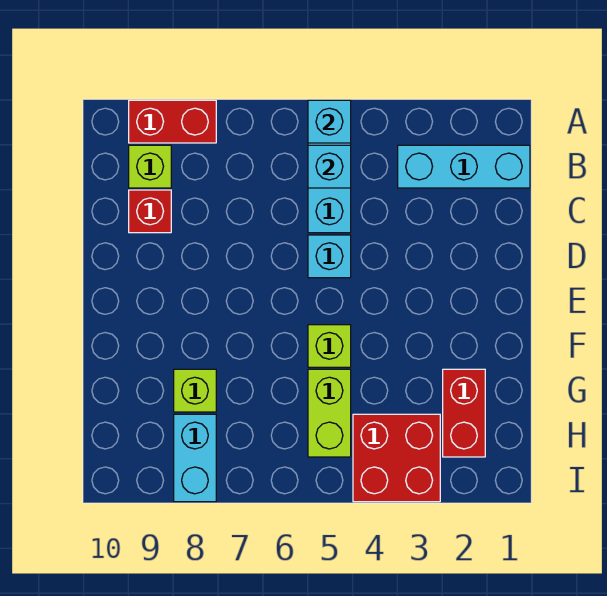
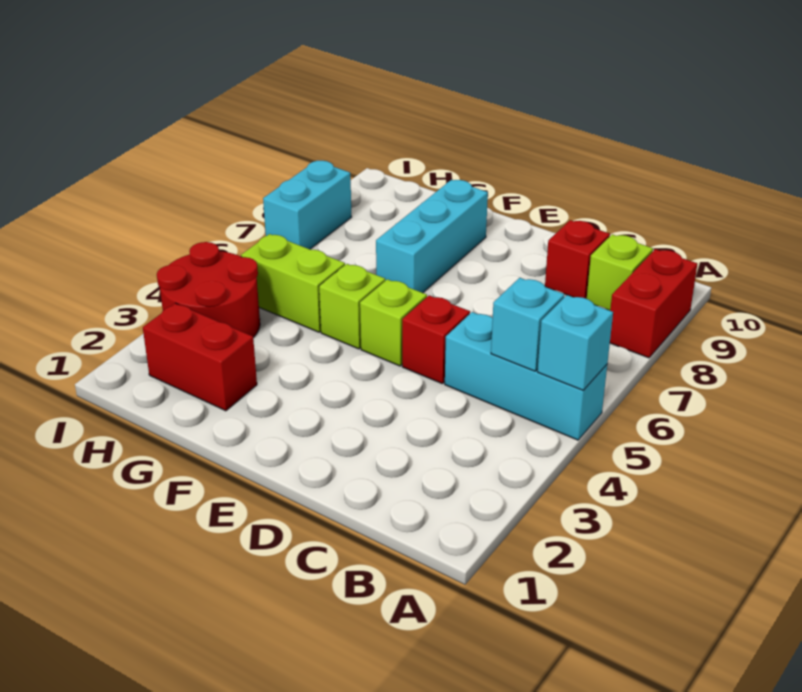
cyan 1x3 brick [398,145,530,188] -> cyan 1x3 brick moved to [376,180,488,293]
cyan 1x1 brick [308,235,351,278] -> red 1x1 brick [402,295,470,384]
lime 1x1 brick [174,369,216,412] -> lime 1x1 brick moved to [360,279,427,366]
red 2x2 brick [353,414,440,502] -> red 2x2 round brick [157,242,260,338]
cyan 1x2 brick [174,414,216,502] -> cyan 1x2 brick turned to [263,161,351,249]

